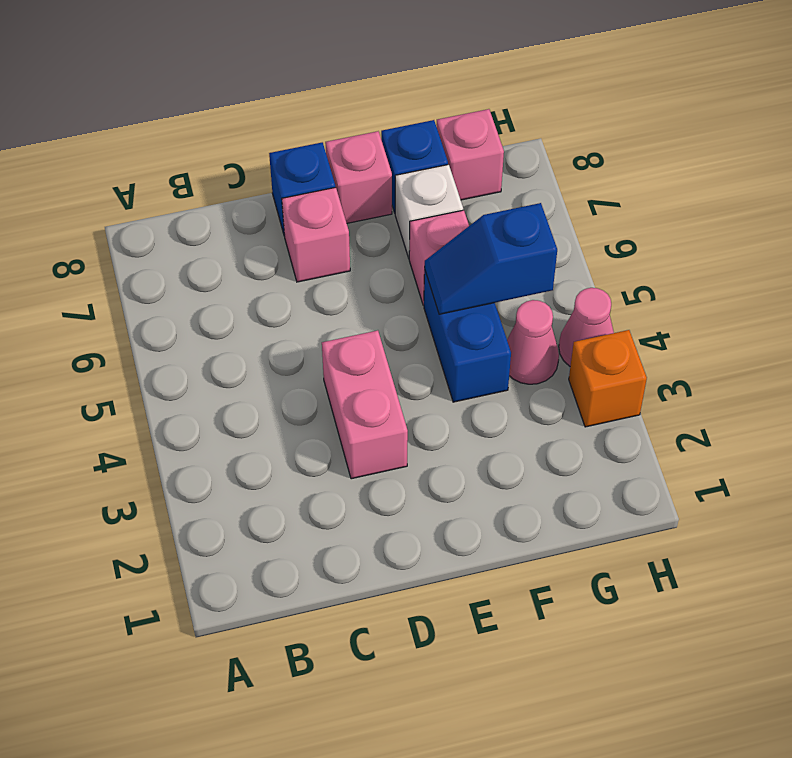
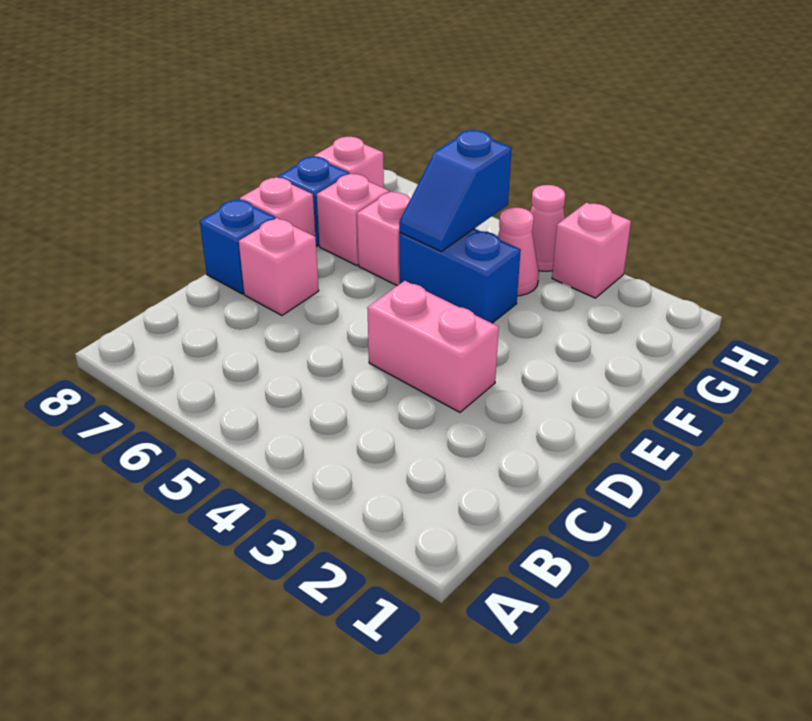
white 1x1 brick [395,165,463,258] -> pink 1x1 brick [317,174,389,265]
orange 1x1 brick [569,330,647,427] -> pink 1x1 brick [552,203,631,298]

